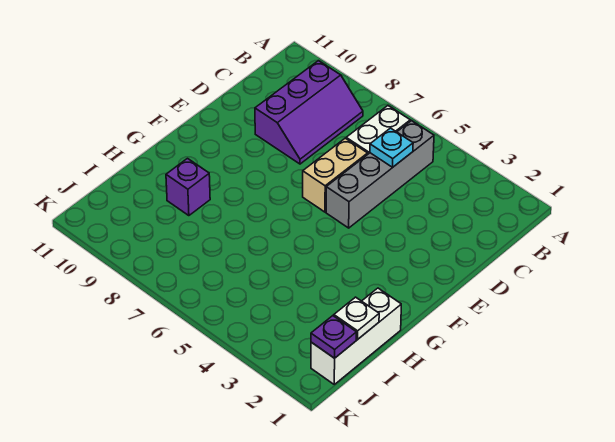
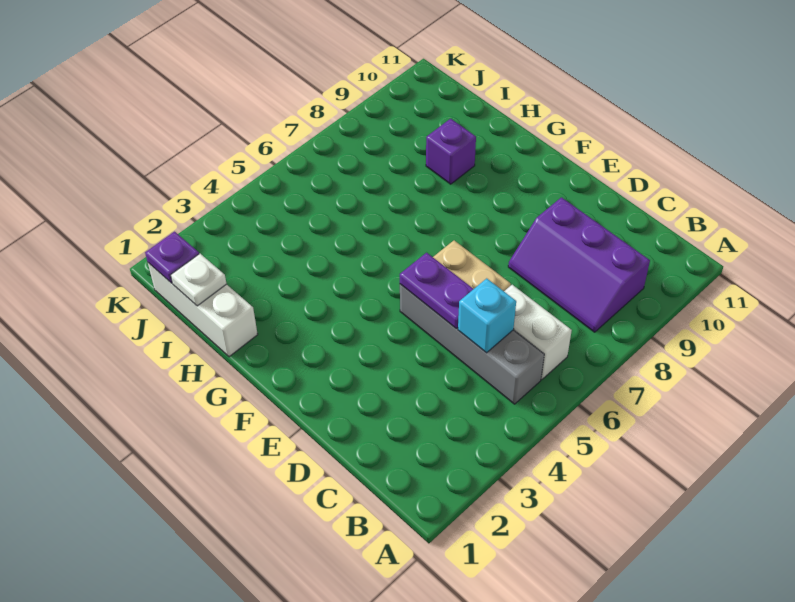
cyan 1x1 plate [370,128,413,167] -> cyan 1x1 brick [458,278,516,353]
none -> purple 1x2 plate [400,253,473,328]

